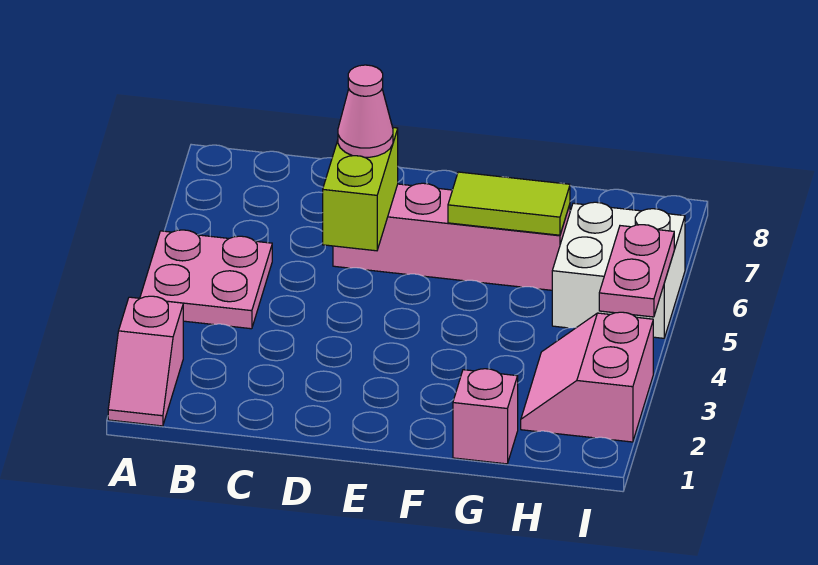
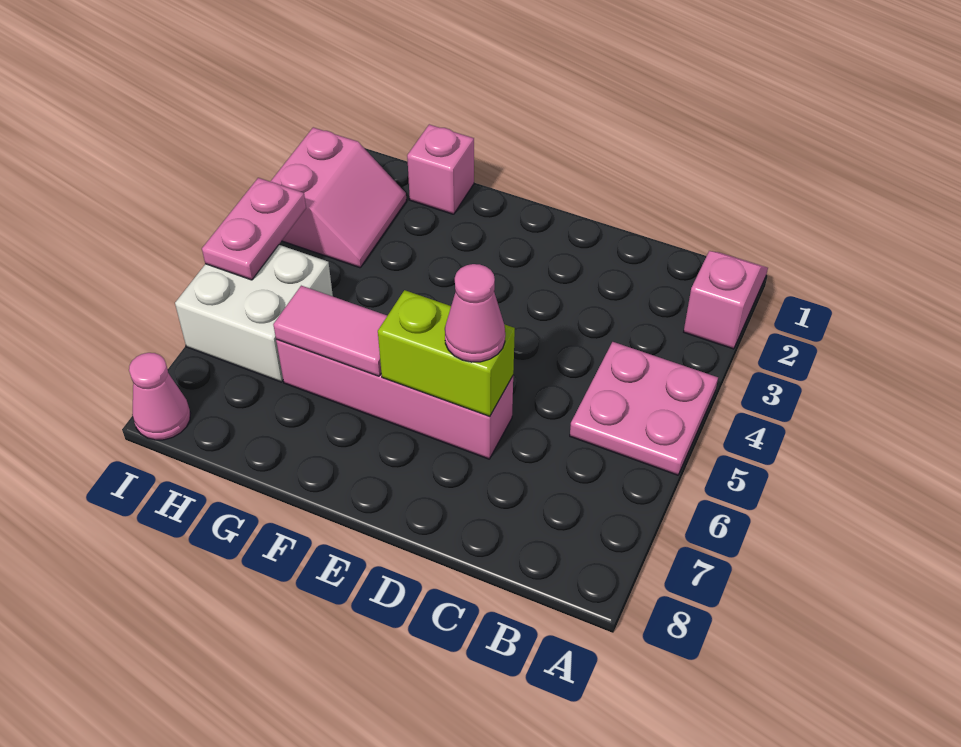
lime 1x2 brick [323,128,398,251] -> lime 1x2 brick turned to [378,290,515,416]
lime 1x2 tile [448,172,570,235] -> pink 1x2 tile [273,286,387,376]
none -> pink 1x1 cone [129,353,191,440]

